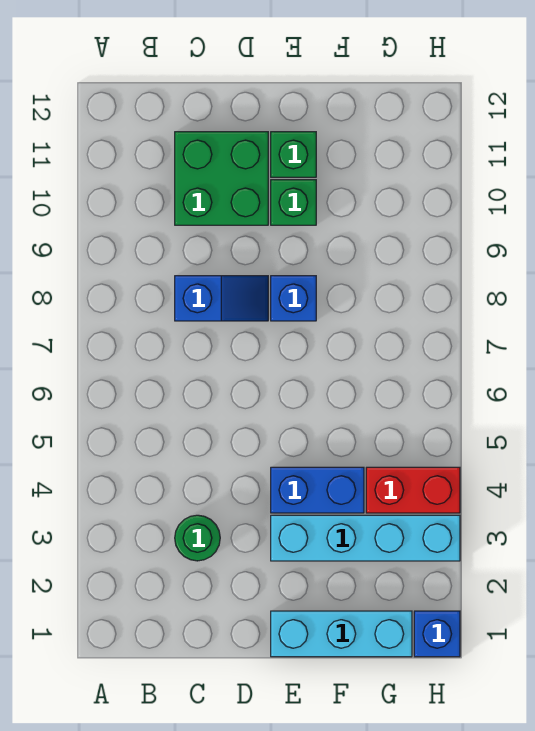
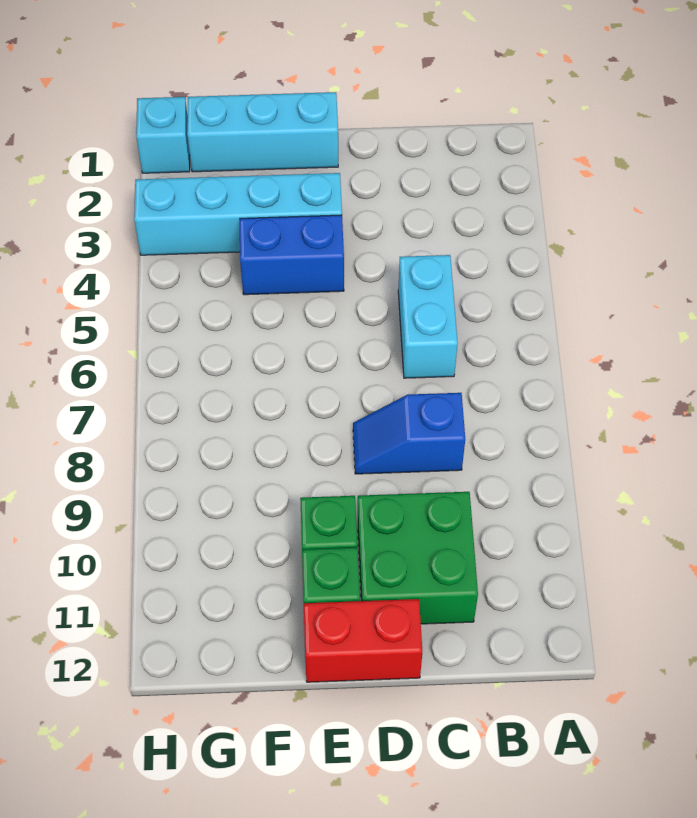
green 1x1 round brick [175,515,220,561] -> none
none -> cyan 1x2 brick [398,255,458,378]
blue 1x1 brick [271,276,316,321] -> none
red 1x2 brick [366,467,460,513] -> red 1x2 brick moved to [304,599,422,682]
blue 1x1 brick [414,611,460,657] -> cyan 1x1 brick [136,97,190,173]

